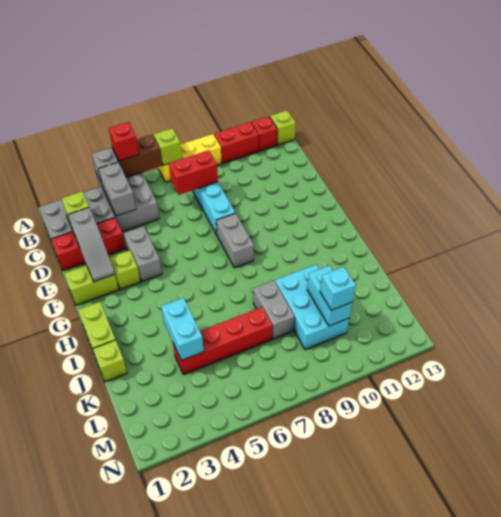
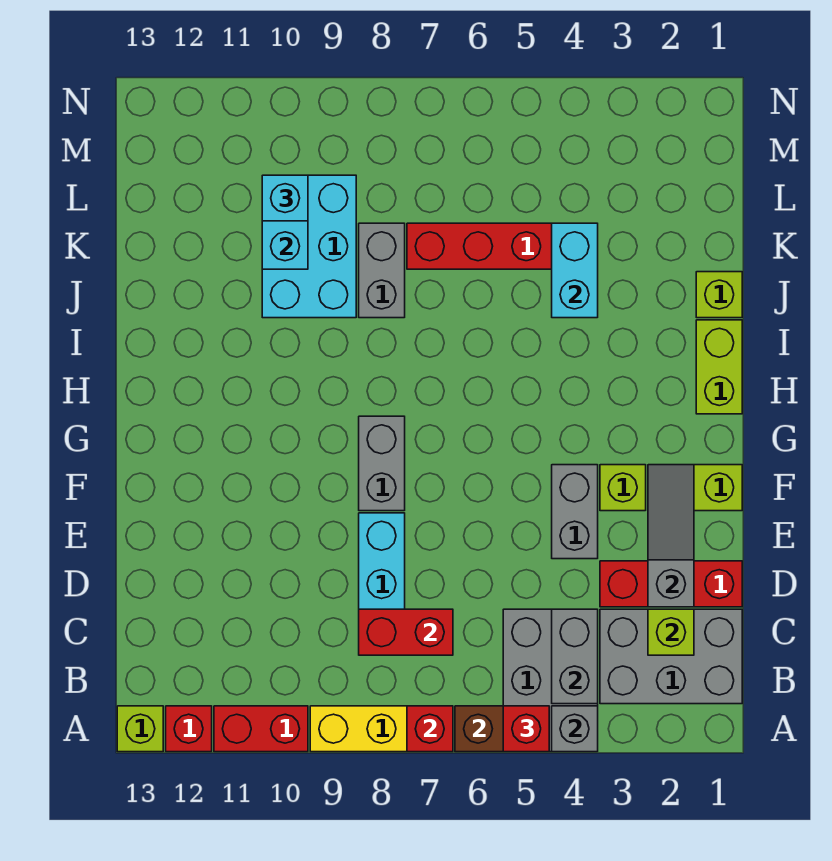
lime 1x1 brick [154,128,182,165] -> red 1x1 brick [407,706,453,752]

